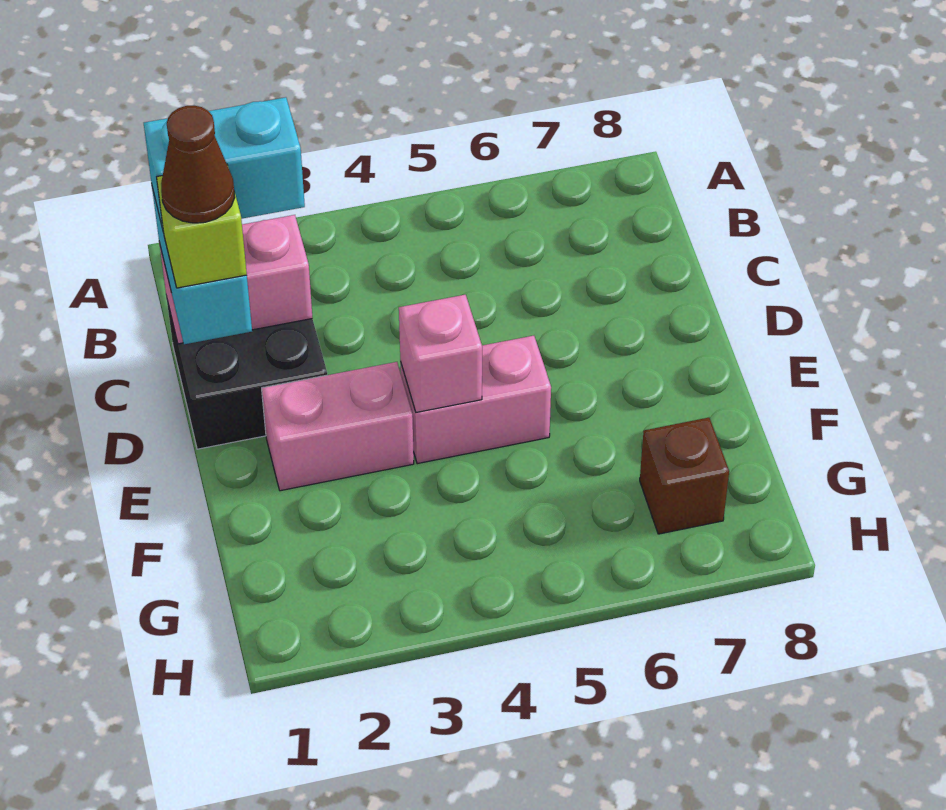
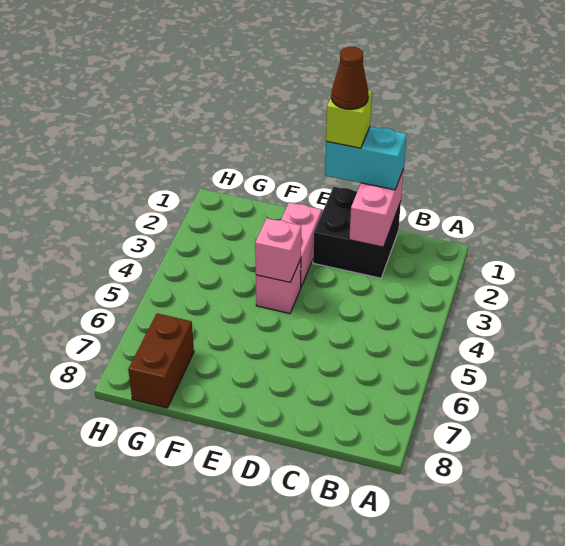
cyan 1x2 brick [144,97,305,233] -> none
pink 1x2 brick [401,336,551,464] -> pink 1x1 brick [256,259,301,313]
brown 1x1 brick [640,418,729,534] -> brown 1x2 brick [128,313,194,408]

